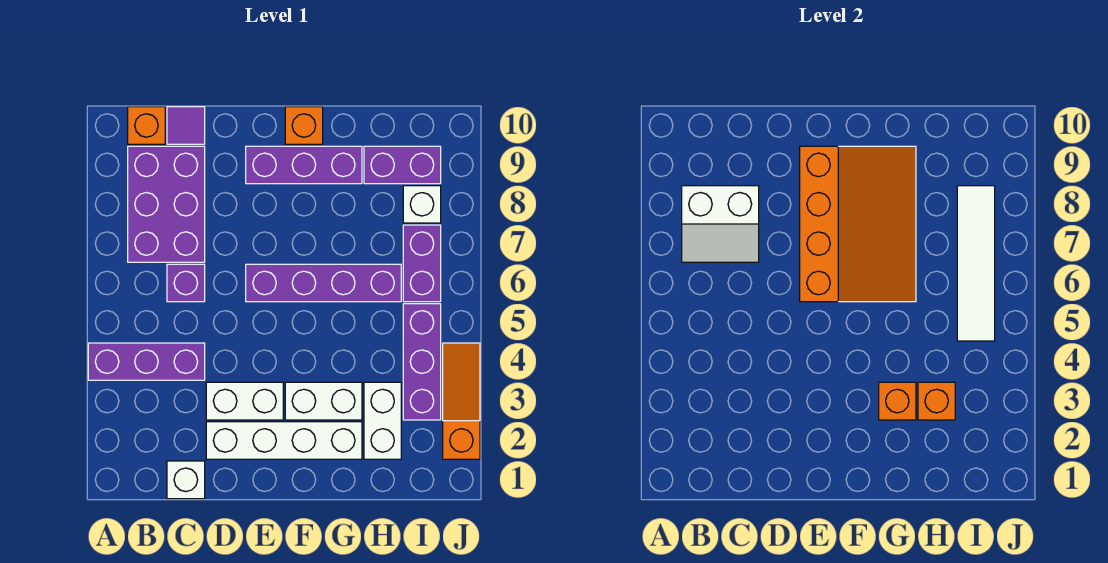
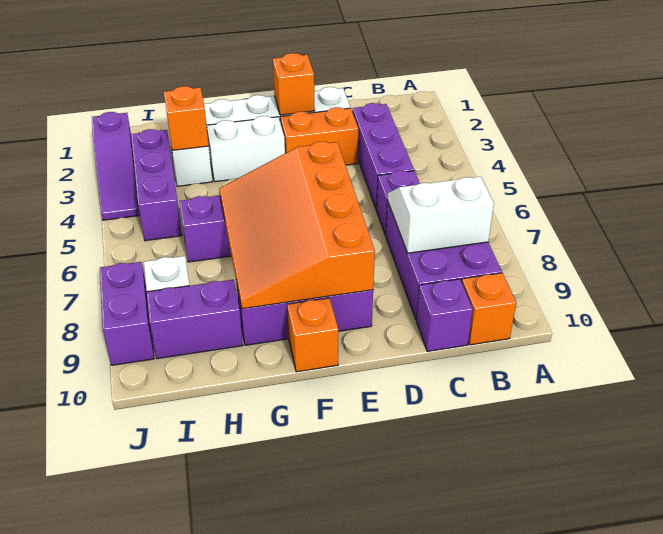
purple 1x3 brick [88,343,205,380] -> purple 1x3 brick turned to [352,103,414,210]
white 1x1 brick [167,461,205,499] -> none
purple 1x1 tile [167,107,205,144] -> purple 1x1 brick [416,279,473,351]
white 1x2 brick [206,382,283,420] -> orange 1x2 brick [280,107,358,165]
orange 1x1 brick [879,382,916,420] -> orange 1x1 brick moved to [273,53,315,115]
white 1x4 tile [957,186,995,341] -> none
purple 1x2 brick [403,225,441,302] -> purple 1x2 brick moved to [100,262,154,365]
orange 1x3 slope [443,343,480,459] -> purple 1x3 slope [92,112,140,220]

